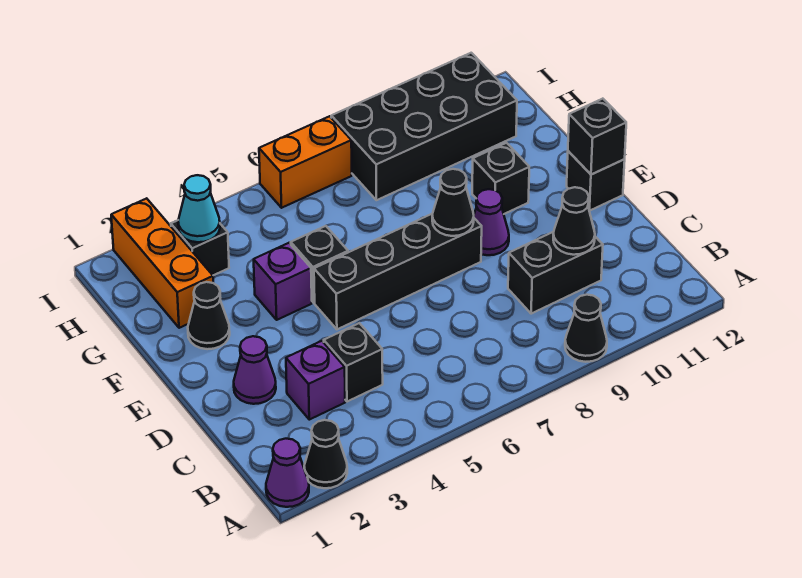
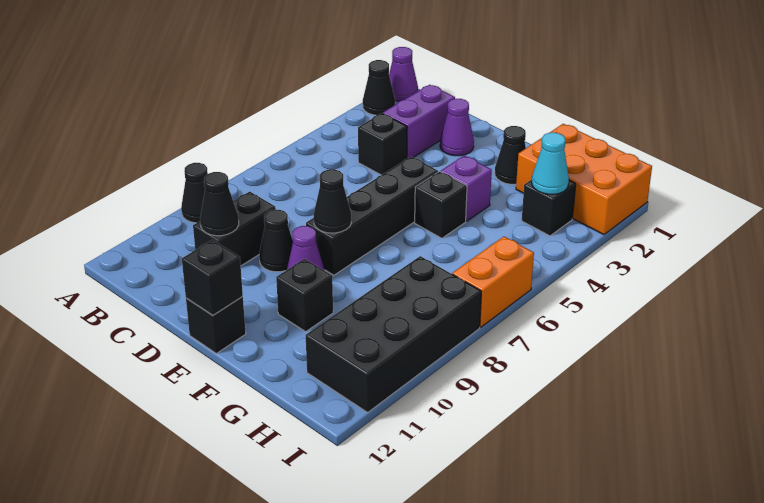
purple 1x1 brick [286,341,345,420] -> purple 1x2 brick [383,85,455,159]
none -> black 1x1 cone [259,210,293,272]
orange 1x3 brick [111,198,213,328] -> orange 2x3 brick [516,124,652,235]

